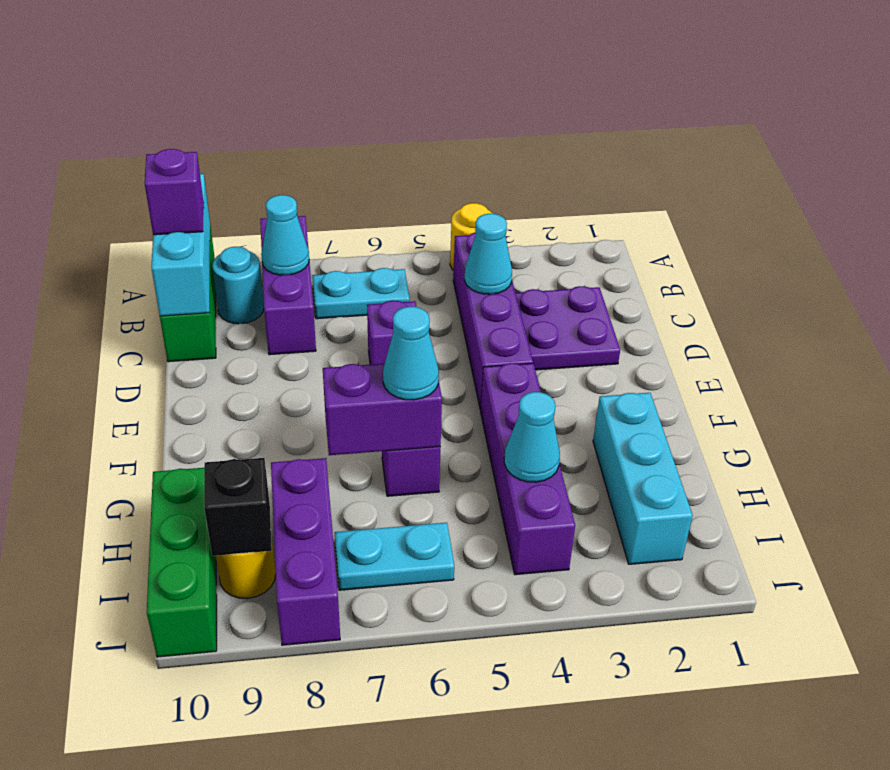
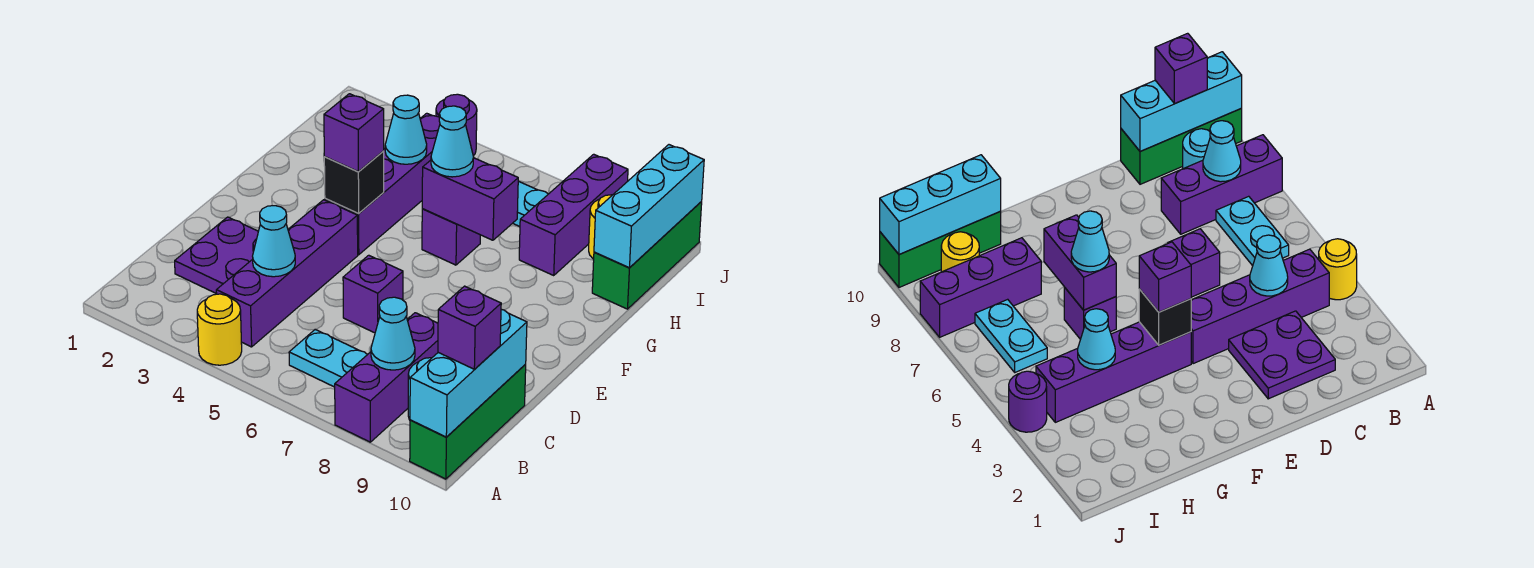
none -> purple 1x1 brick [324,94,384,172]
cyan 1x3 brick [593,393,693,564] -> cyan 1x3 brick moved to [594,145,704,268]
black 1x1 brick [204,458,272,556] -> black 1x1 brick moved to [324,151,384,213]
none -> purple 1x1 round brick [436,94,477,156]

